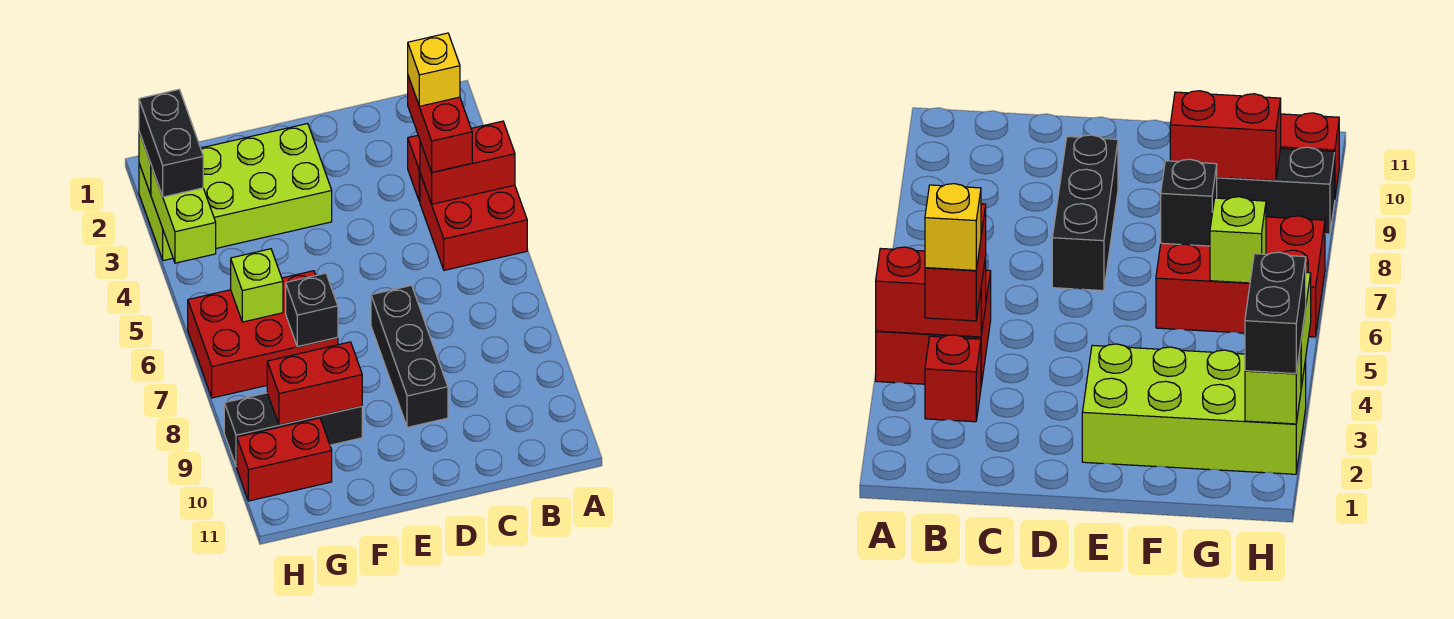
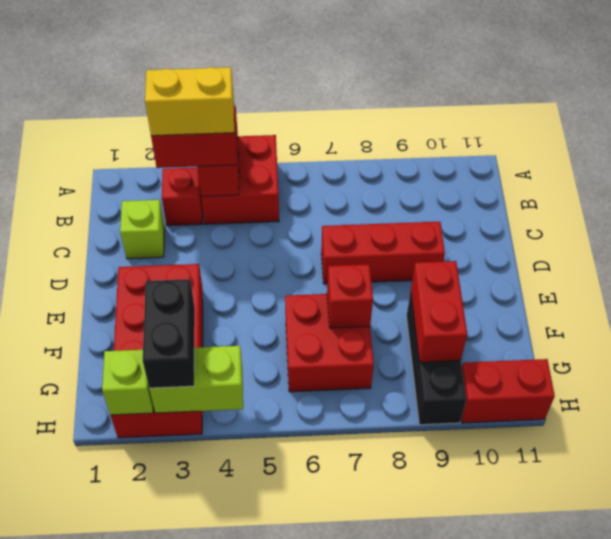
yellow 1x1 brick [408,33,460,106] -> yellow 1x2 brick [145,67,234,136]
black 1x3 brick [371,285,448,427] -> red 1x3 brick [321,222,445,284]
lime 2x4 brick [139,124,332,261] -> red 2x4 brick [110,264,203,438]
red 2x3 brick [188,271,338,398] -> red 2x2 brick [285,294,374,392]
black 1x1 brick [286,273,338,347] -> red 1x1 brick [327,264,373,328]
lime 1x1 brick [231,249,283,322] -> lime 1x1 brick moved to [120,200,165,259]
red 1x2 brick [237,418,332,501] -> red 1x2 brick turned to [461,359,555,423]
black 1x2 brick [139,90,203,197] -> black 1x2 brick turned to [143,279,195,388]

